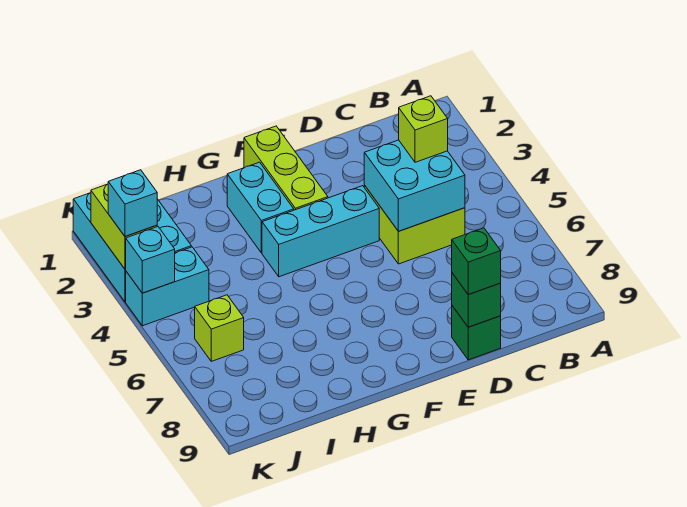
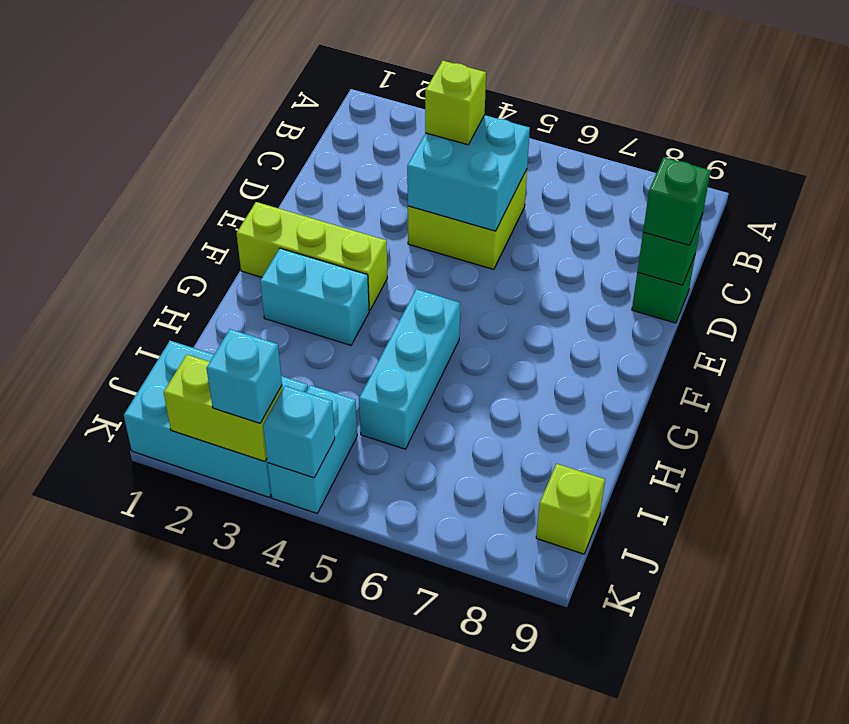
cyan 1x3 brick [262,186,379,277] -> cyan 1x3 brick moved to [359,289,460,449]
lime 1x1 brick [195,295,244,361] -> lime 1x1 brick moved to [536,464,605,554]

